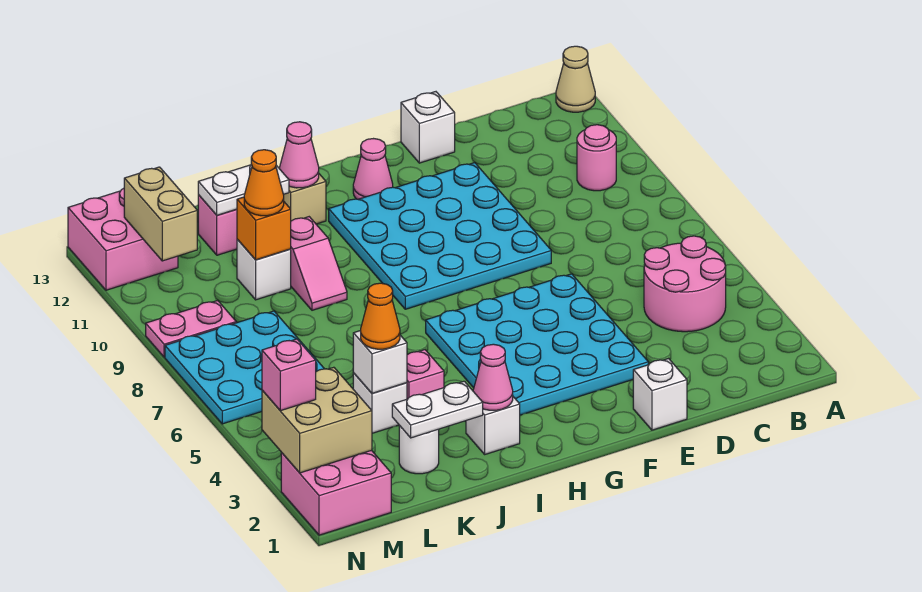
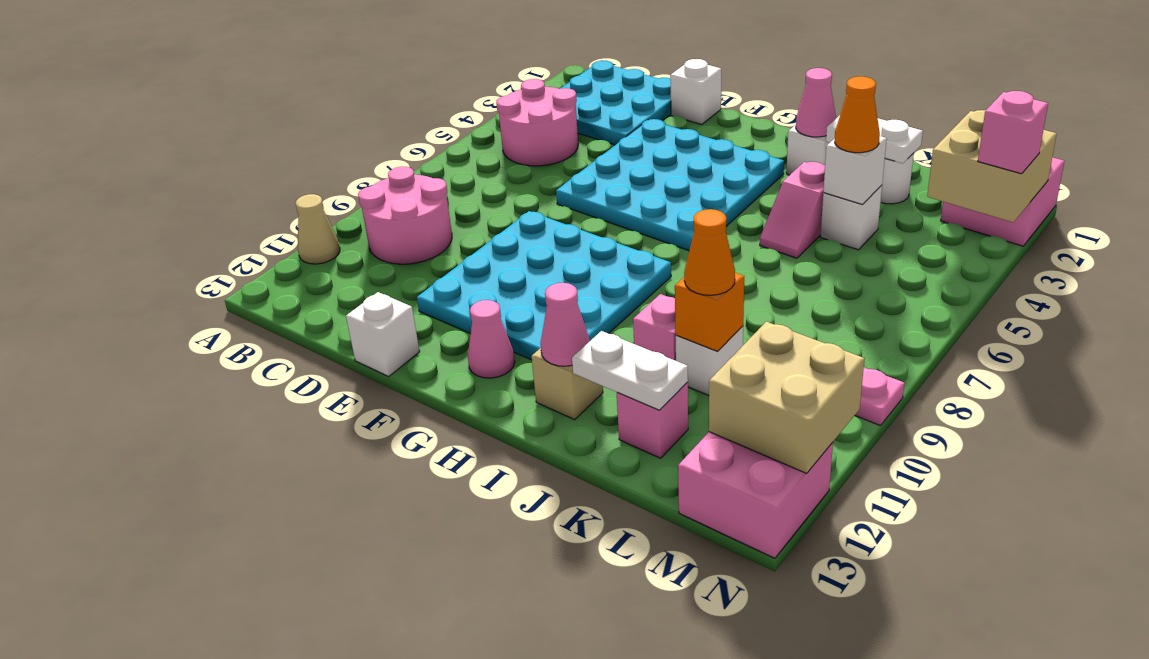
tan 1x1 cone [556,46,595,112] -> tan 1x1 cone moved to [296,194,340,264]
pink 1x1 round brick [577,125,616,191] -> pink 2x2 round brick [358,167,452,264]
cyan 3x3 plate [165,311,324,424] -> cyan 3x3 plate moved to [560,61,671,145]
tan 1x2 brick [124,167,197,261] -> tan 2x2 brick [709,322,865,473]

